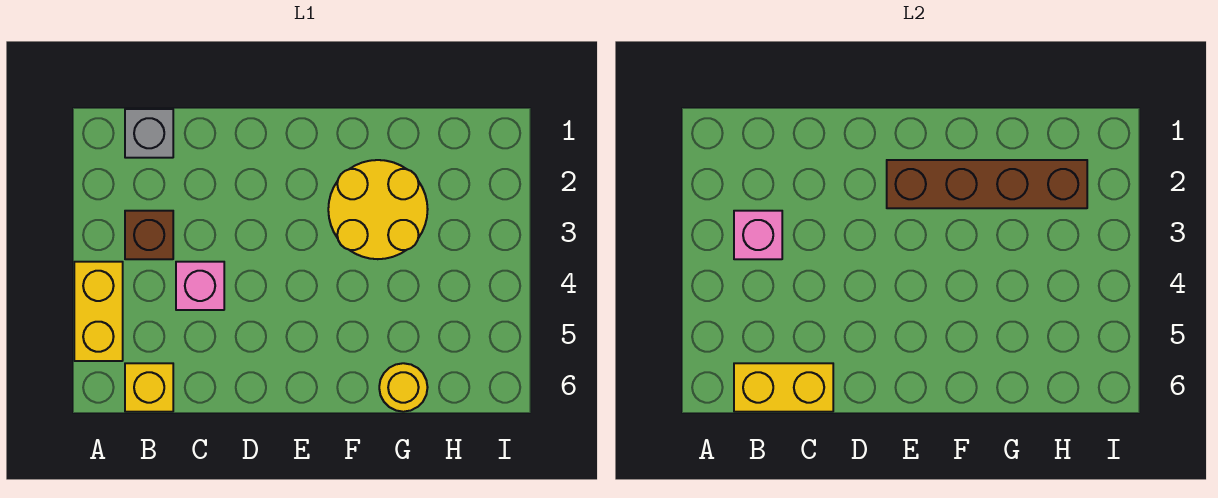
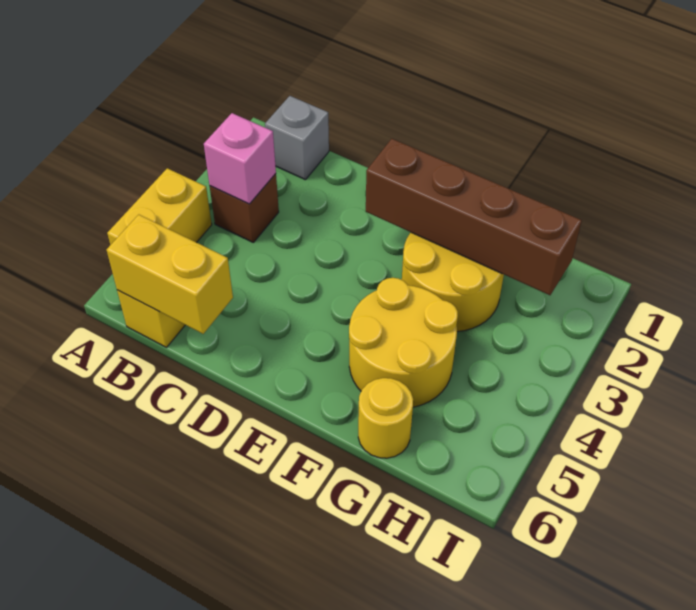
pink 1x1 brick [176,262,224,310] -> none
none -> yellow 2x2 round brick [349,278,458,407]

